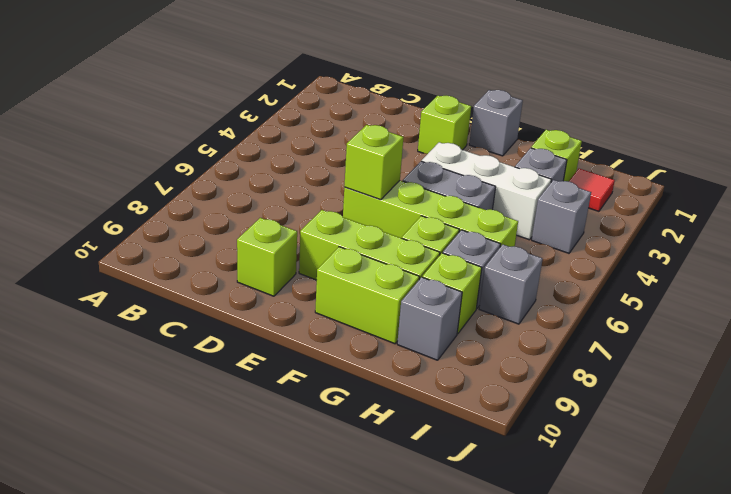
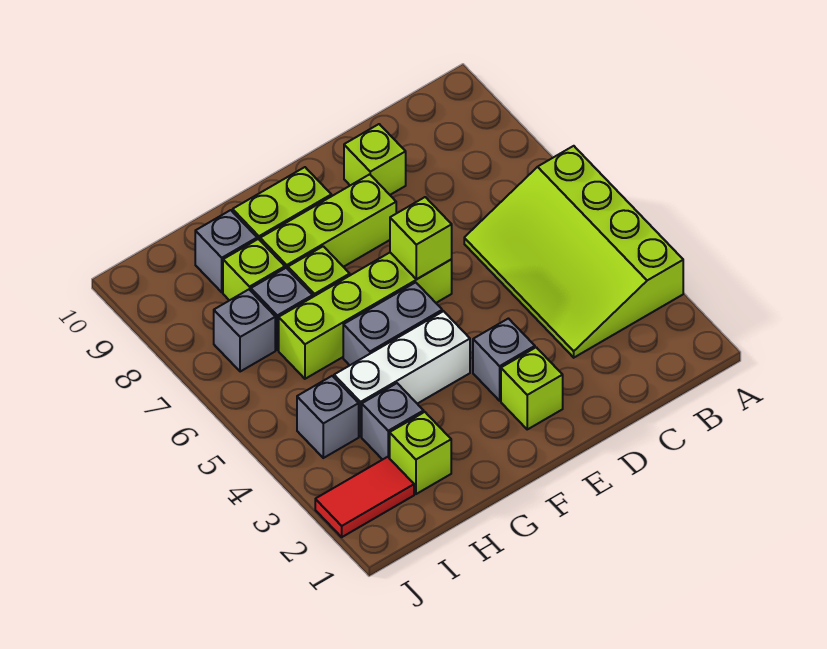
none -> lime 3x4 slope [464,146,683,358]
grey 1x1 brick [469,90,523,156] -> grey 1x1 brick moved to [473,319,535,401]
red 1x1 tile [569,169,615,211] -> red 1x2 tile [315,457,414,537]

